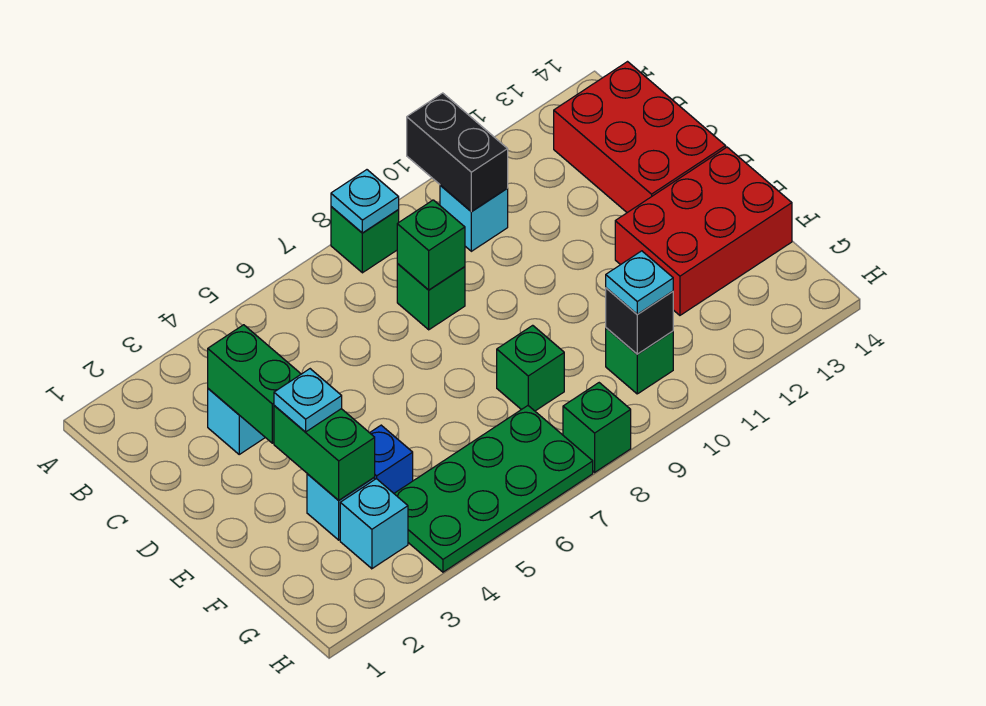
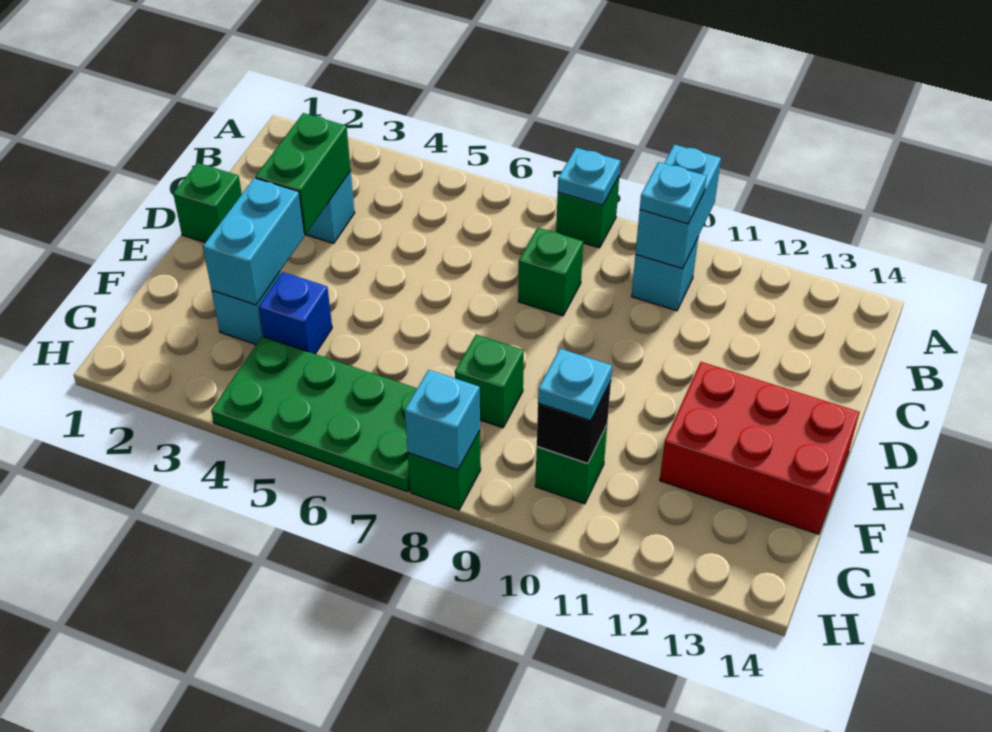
black 1x2 brick [407,93,508,211] -> cyan 1x2 brick [635,145,721,269]
red 2x3 brick [554,62,726,213] -> none
green 1x1 brick [397,200,465,290] -> green 1x1 brick moved to [173,163,242,243]
green 1x2 brick [274,405,375,500] -> cyan 1x2 brick [203,178,305,305]
cyan 1x1 plate [274,369,342,432] -> cyan 1x1 plate moved to [640,162,707,224]
cyan 1x1 brick [340,479,408,569] -> cyan 1x1 brick moved to [405,370,480,470]

